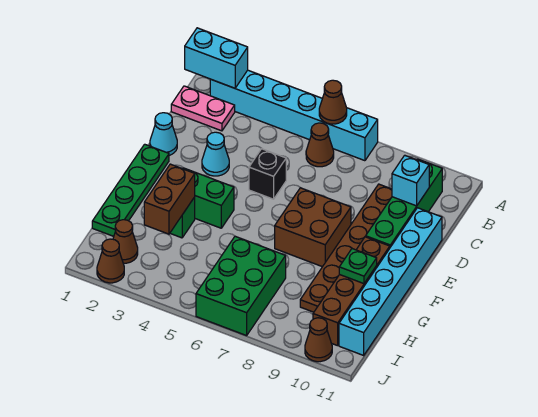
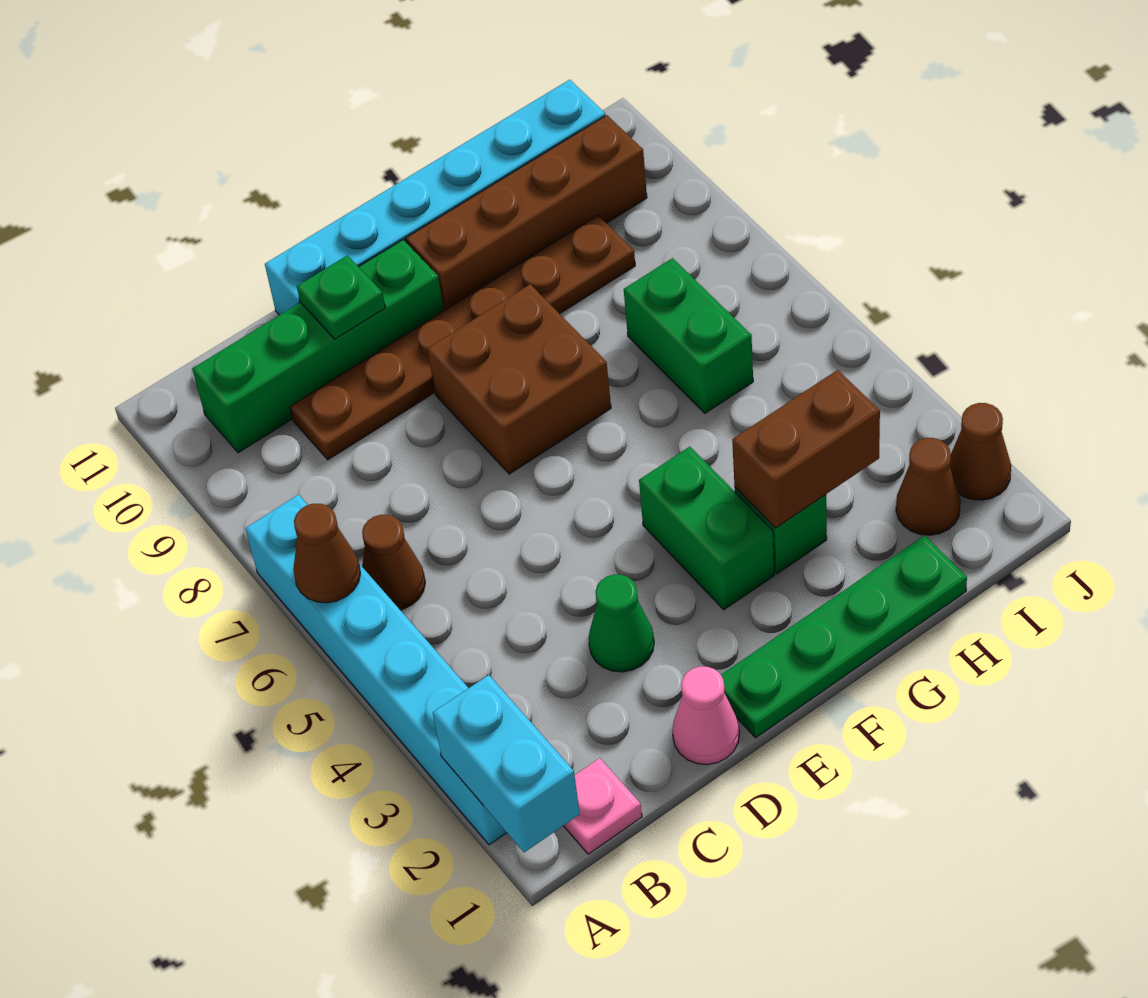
pink 1x2 plate [171,86,235,131] -> pink 1x1 plate [564,758,642,854]
cyan 1x1 brick [392,155,429,206] -> none
cyan 1x1 cone [150,113,177,155] -> pink 1x1 cone [672,666,739,764]
cyan 1x1 cone [202,132,229,176] -> green 1x1 cone [588,575,654,672]
black 1x1 brick [249,149,286,199] -> none
green 1x1 plate [339,249,377,284] -> green 1x1 plate moved to [297,255,385,339]
green 2x3 brick [196,236,286,336] -> green 1x2 brick [624,258,753,413]
brown 1x1 cone [305,318,332,362] -> none

